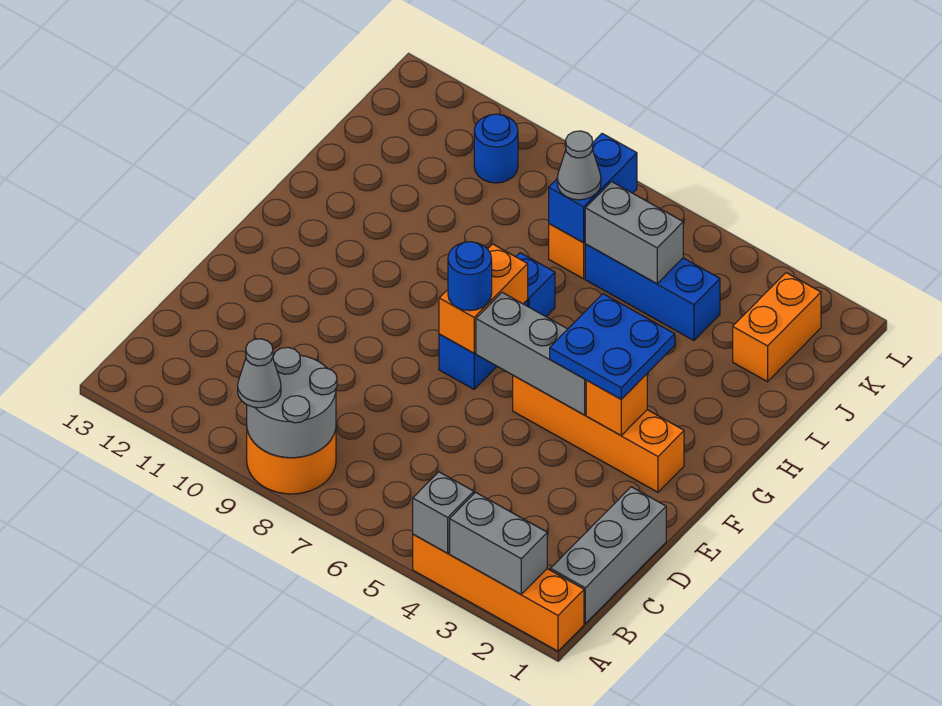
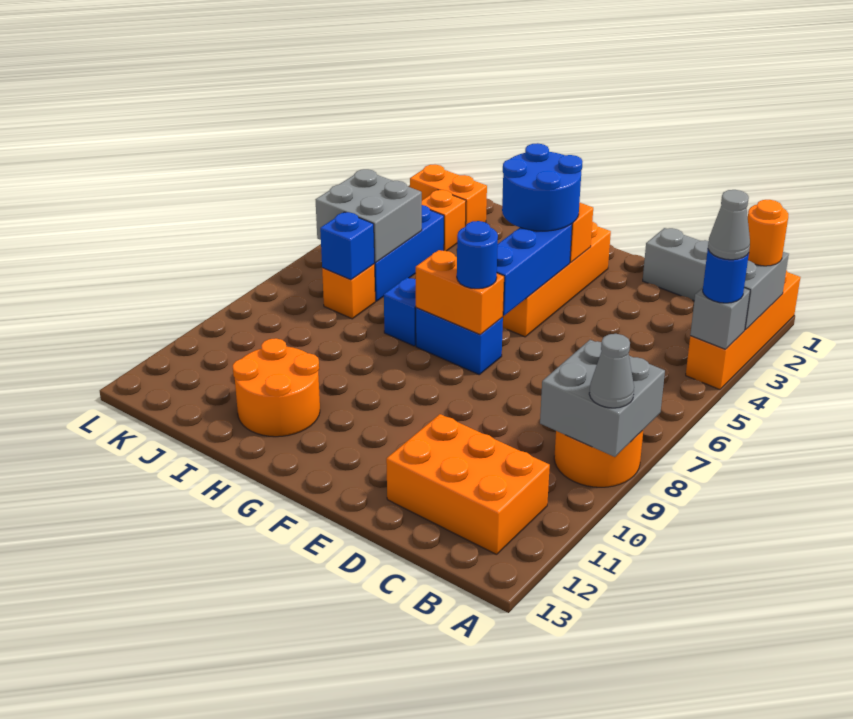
none -> orange 1x1 round brick [748,200,788,266]
grey 2x2 round brick [247,347,337,458] -> grey 2x2 brick [540,340,665,457]
none -> orange 2x3 brick [386,414,550,555]
blue 2x2 plate [550,294,675,399] -> blue 2x2 round brick [502,143,583,231]
grey 1x3 brick [476,292,586,415] -> blue 1x3 brick [497,224,572,316]
none -> orange 2x2 round brick [233,338,320,437]
none -> orange 1x1 brick [422,190,466,251]
grey 1x2 brick [585,182,683,284] -> grey 2x2 brick [315,169,422,262]
blue 1x2 brick [549,134,637,242] -> blue 1x1 brick [320,212,375,280]
grey 1x1 cone [557,131,601,200] -> grey 1x1 cone moved to [708,190,750,260]
blue 1x1 round brick [474,114,518,183] -> blue 1x1 round brick moved to [703,250,749,303]

